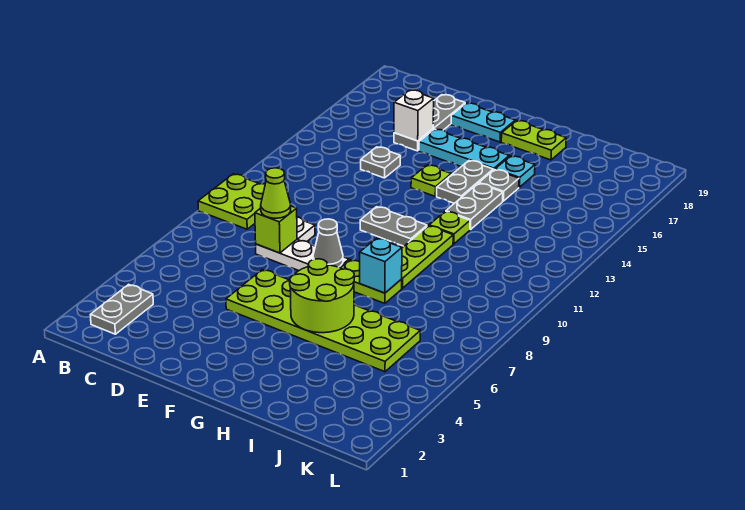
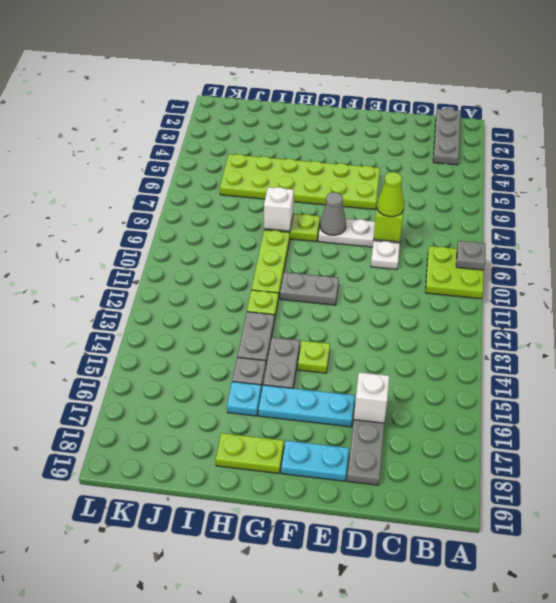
grey 1x2 plate [90,284,153,334] -> grey 1x3 plate [433,108,460,165]
grey 1x1 plate [361,147,400,178] -> grey 1x1 plate moved to [456,241,485,270]
lime 2x2 round brick [290,259,354,333] -> none
cyan 1x1 brick [360,238,402,293] -> white 1x1 brick [264,187,294,231]

